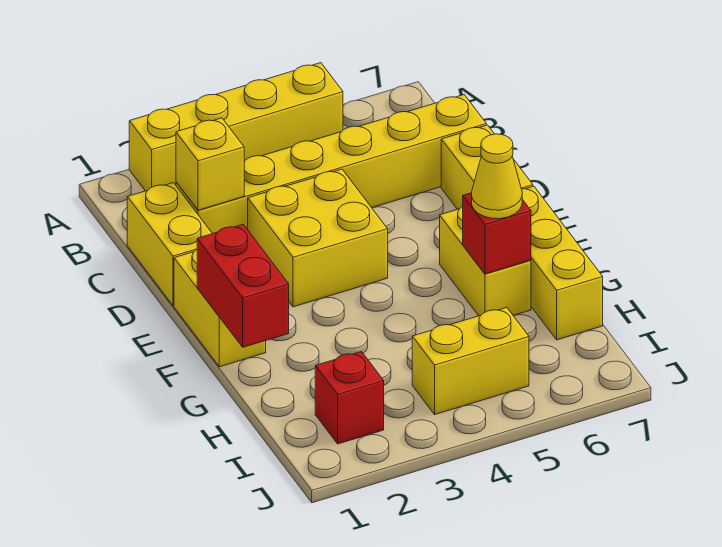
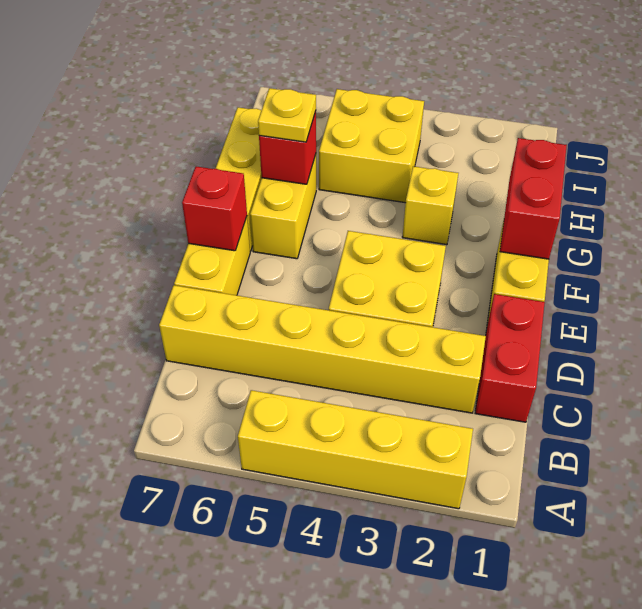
yellow 1x2 brick [127,183,212,306] -> red 1x2 brick [475,294,545,422]
yellow 1x1 brick [176,118,244,210] -> yellow 1x1 brick moved to [402,166,458,245]
yellow 1x1 cone [472,134,522,219] -> yellow 1x1 plate [258,88,316,142]
red 1x1 brick [315,352,384,444] -> red 1x1 brick moved to [182,166,247,251]
yellow 1x2 brick [412,308,529,414] -> yellow 2x2 brick [319,89,424,203]

